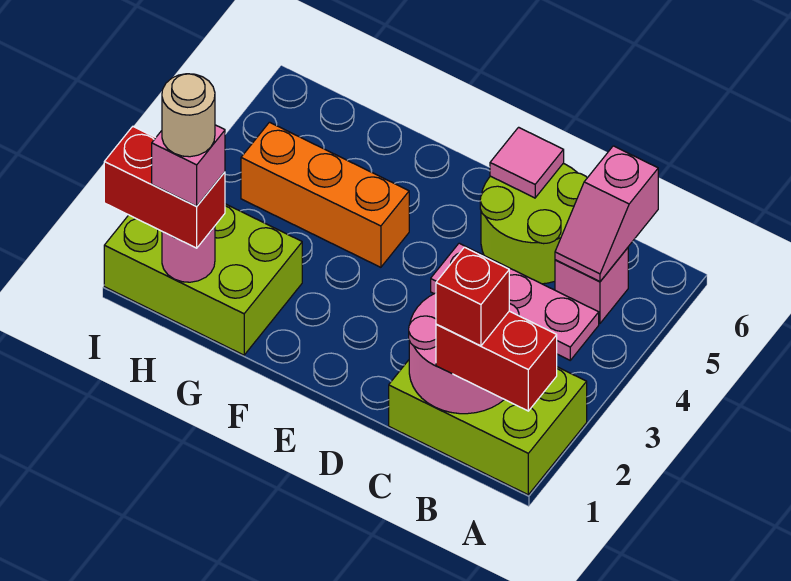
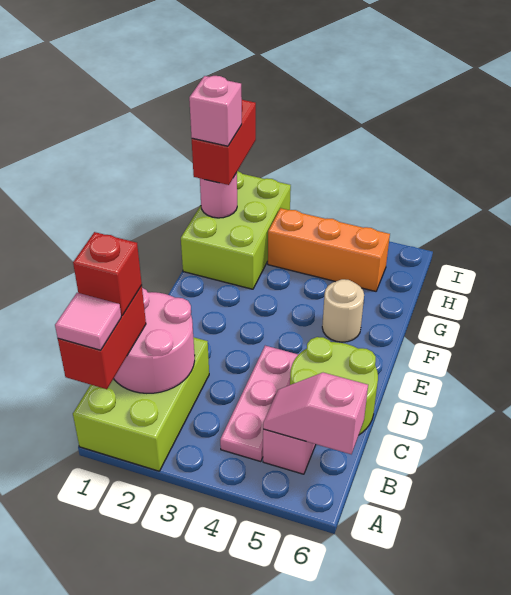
pink 1x1 tile [490,127,564,198] -> pink 1x1 tile moved to [55,293,121,350]
orange 1x3 brick [241,122,409,267] -> orange 1x3 brick turned to [268,208,390,291]
tan 1x1 round brick [162,74,215,157] -> tan 1x1 round brick moved to [322,279,364,342]

